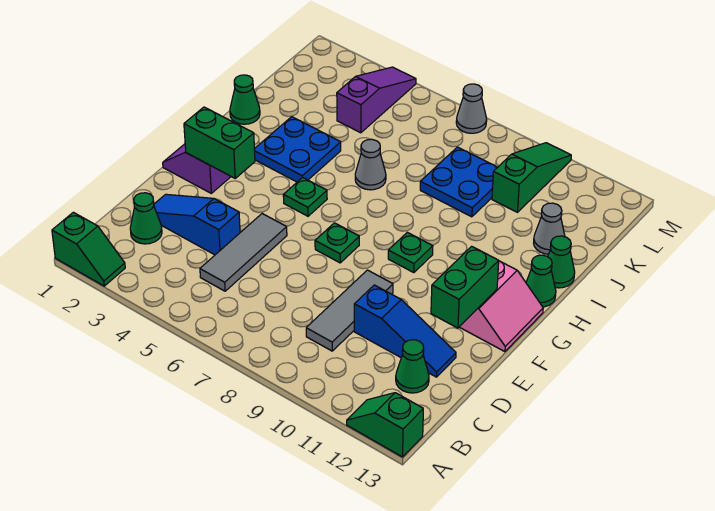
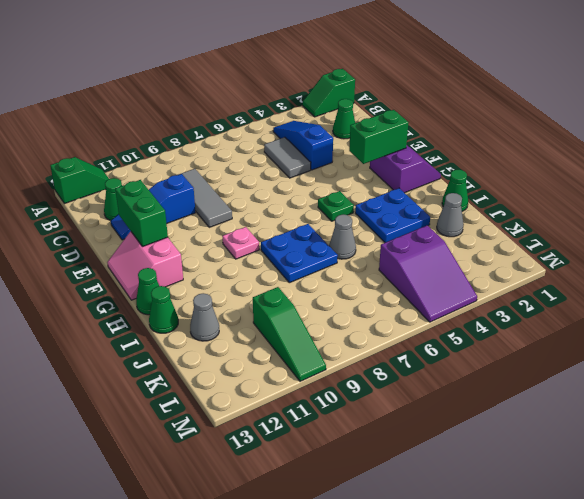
grey 1x3 tile [200,214,287,291] -> grey 1x2 tile [264,137,311,178]
blue 1x3 slope [154,194,240,255] -> blue 1x3 slope turned to [273,121,333,170]
green 1x1 plate [315,223,359,263] -> none
green 1x1 plate [388,232,433,273] -> pink 1x1 plate [222,227,259,259]
blue 2x2 plate [420,147,498,217] -> blue 2x2 plate moved to [261,224,338,283]
purple 1x3 slope [337,67,416,133] -> purple 2x3 slope [379,226,477,322]
grey 1x1 cone [456,84,487,133] -> grey 1x1 cone moved to [437,193,464,237]

